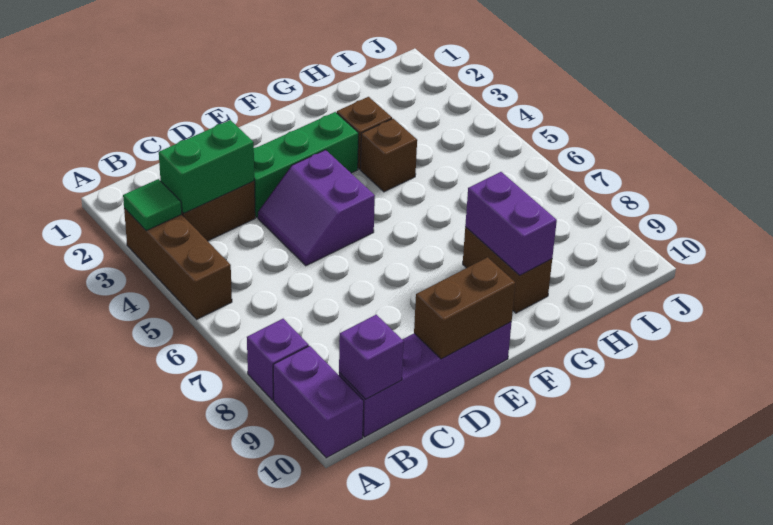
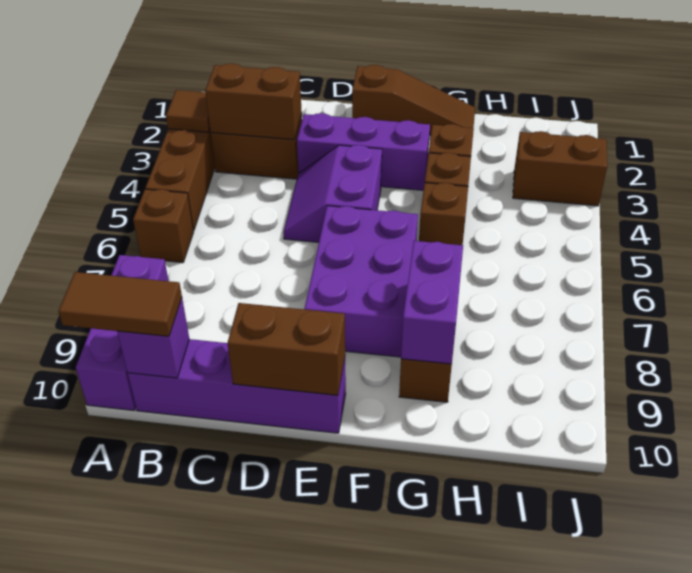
green 1x1 tile [123,179,182,231] -> brown 1x1 tile [166,90,210,132]
none -> brown 1x1 brick [133,189,194,263]
none -> brown 1x2 tile [58,272,182,336]
green 1x2 brick [159,120,254,213] -> brown 1x2 brick [205,63,302,140]
green 1x3 brick [254,112,359,218] -> purple 1x3 brick [297,113,430,190]
none -> brown 1x3 slope [352,65,475,135]
none -> purple 2x3 brick [304,206,418,357]
none -> brown 1x1 brick [419,183,468,245]
none -> brown 1x2 brick [513,131,607,206]

